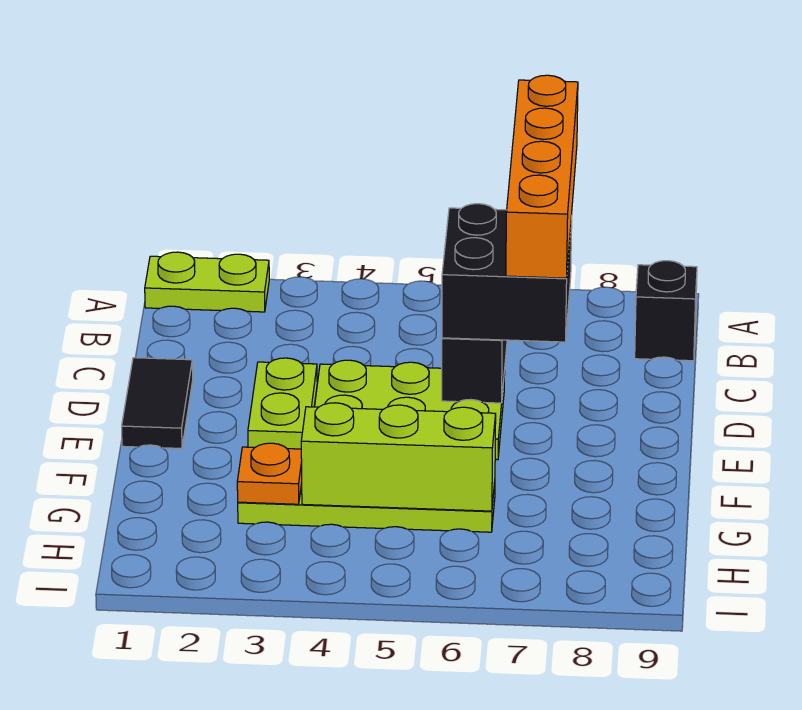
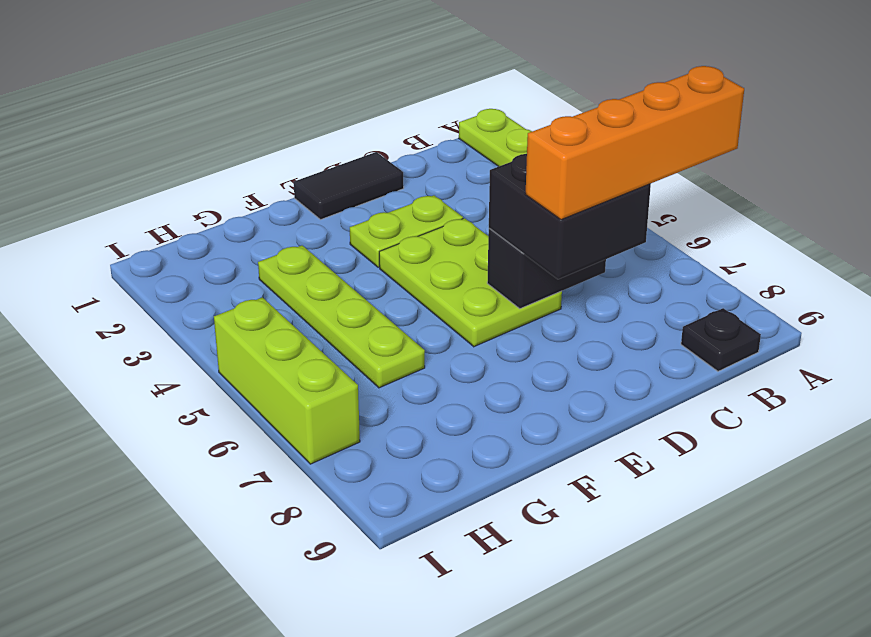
black 1x1 brick [635,261,697,361] -> black 1x1 plate [681,308,761,371]
orange 1x1 plate [237,443,302,504] -> none
lime 1x3 brick [301,403,496,511] -> lime 1x3 brick moved to [214,297,360,464]

